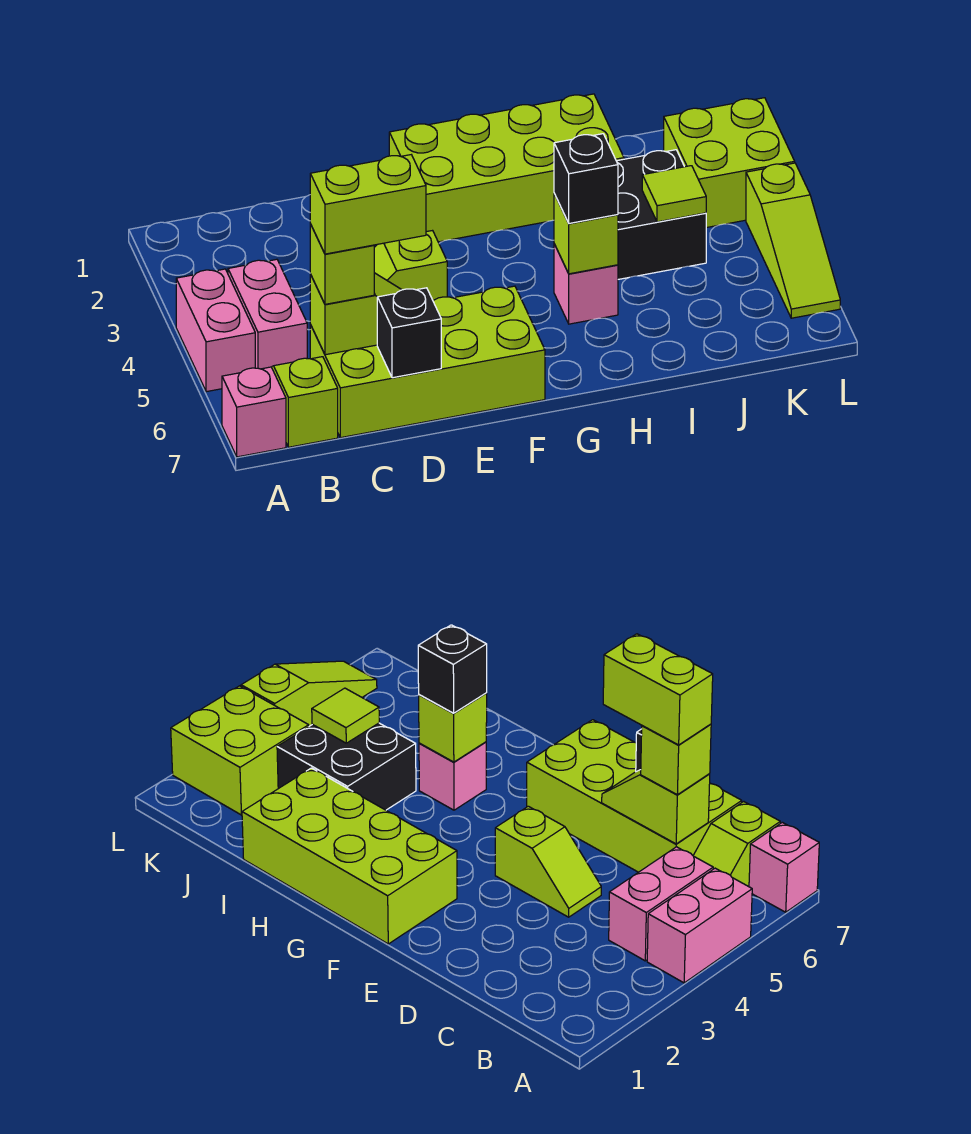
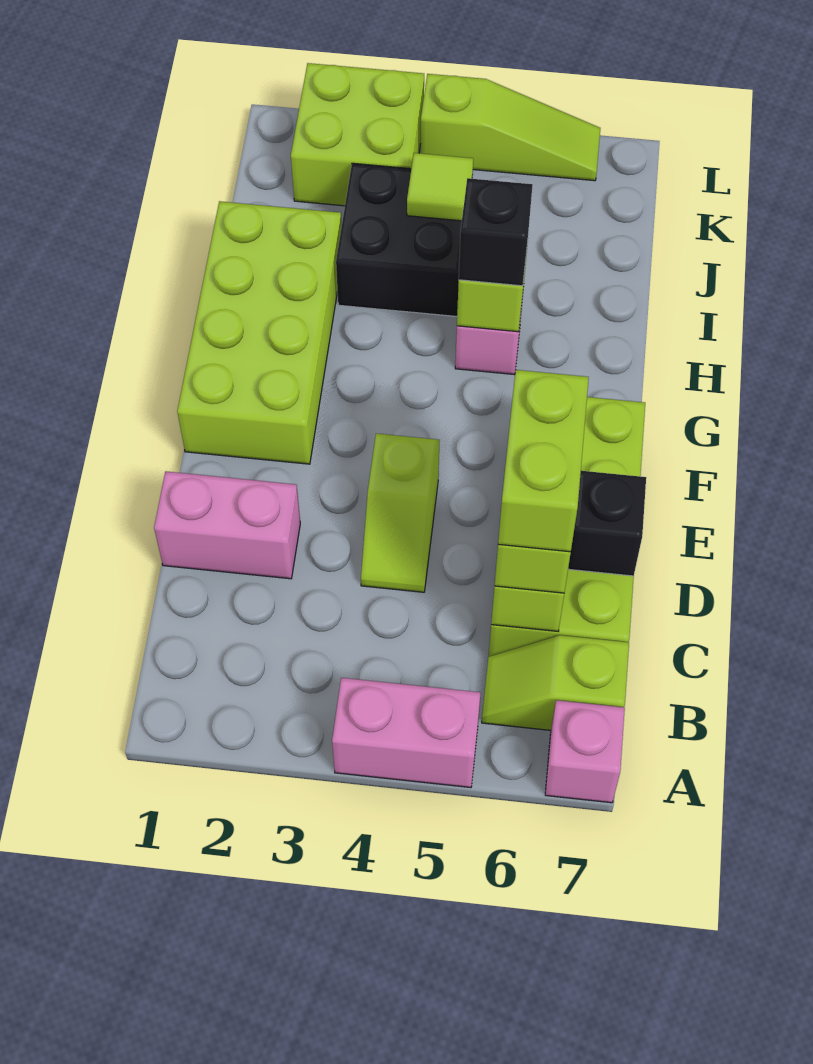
pink 1x2 brick [228,259,307,369] -> pink 1x2 brick moved to [154,471,300,579]

